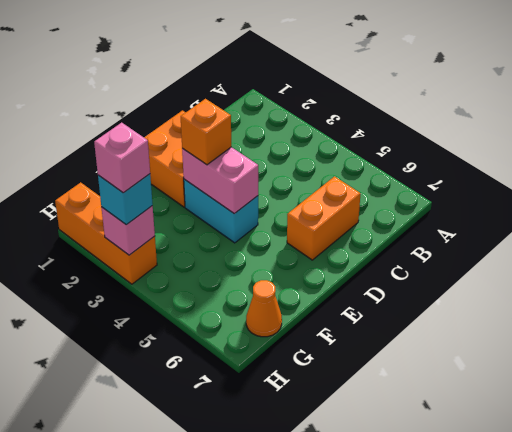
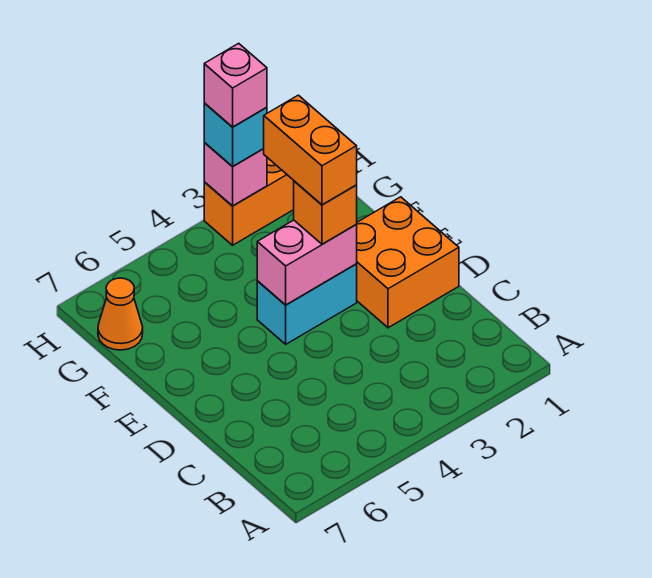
orange 1x2 brick [287,176,360,260] -> orange 1x2 brick moved to [264,95,357,205]

